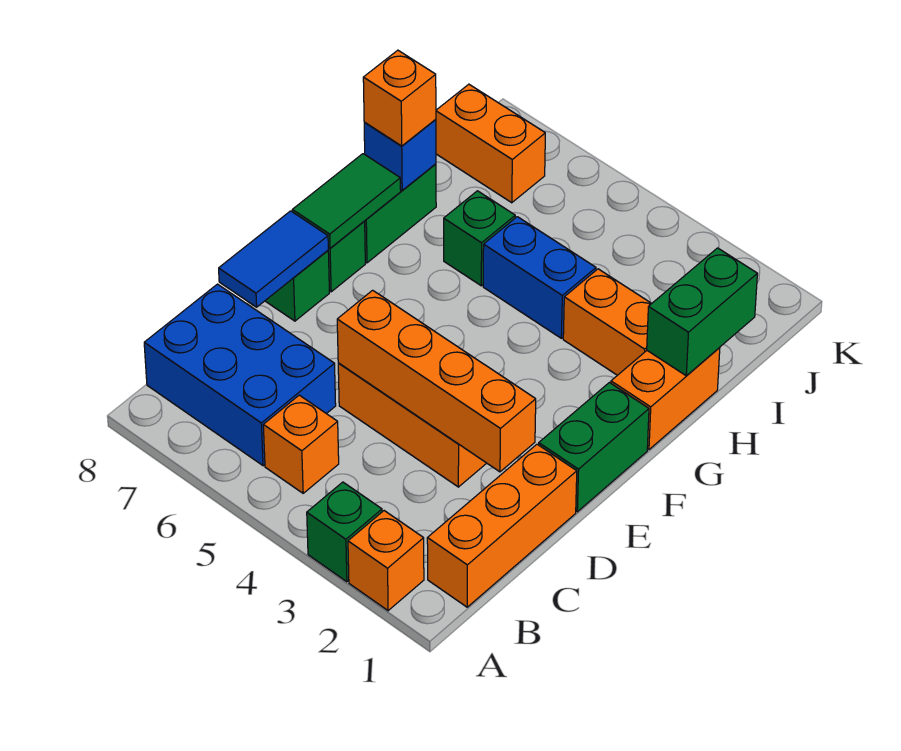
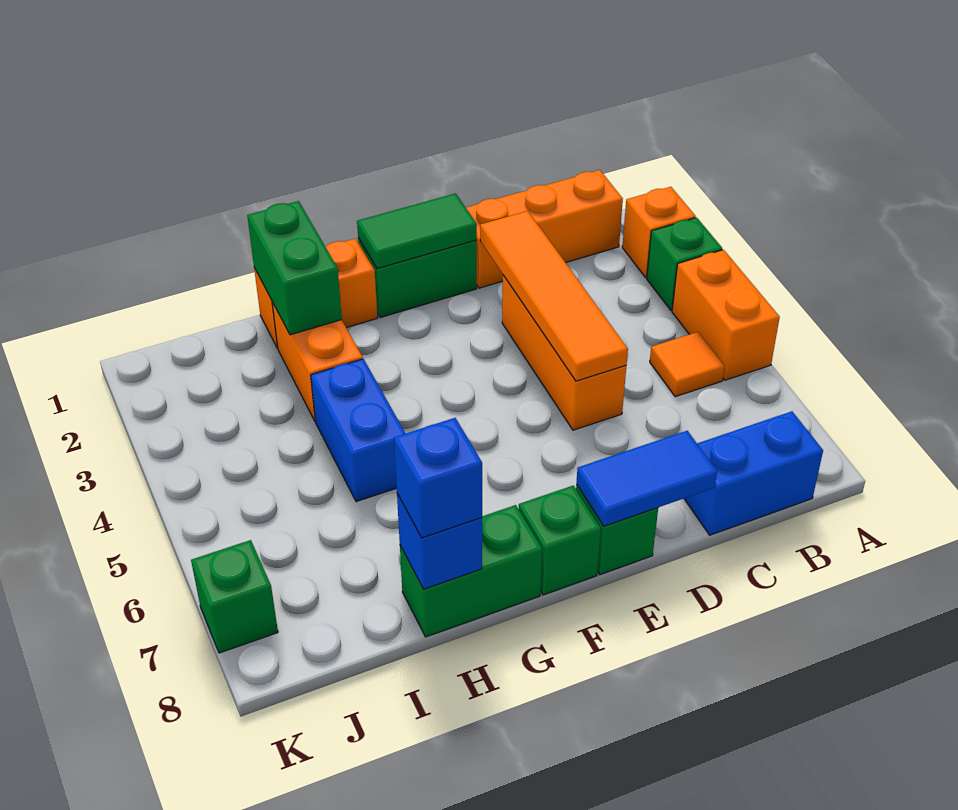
orange 1x1 brick [263,395,339,493] -> orange 1x1 tile [650,332,725,397]
blue 2x3 brick [144,284,336,466] -> blue 1x2 brick [684,411,823,535]
orange 1x4 brick [337,290,536,472] -> orange 1x4 tile [480,211,628,381]
green 1x2 tile [292,154,401,248] -> green 1x2 tile moved to [357,193,477,269]
green 1x2 brick [647,248,757,376] -> green 1x2 brick turned to [247,201,342,335]
green 1x1 brick [444,191,515,286] -> green 1x1 brick moved to [191,540,278,653]
orange 1x1 brick [363,50,436,146] -> blue 1x1 brick [394,418,482,538]
orange 1x2 brick [436,84,545,203] -> orange 1x2 brick moved to [672,250,780,380]

